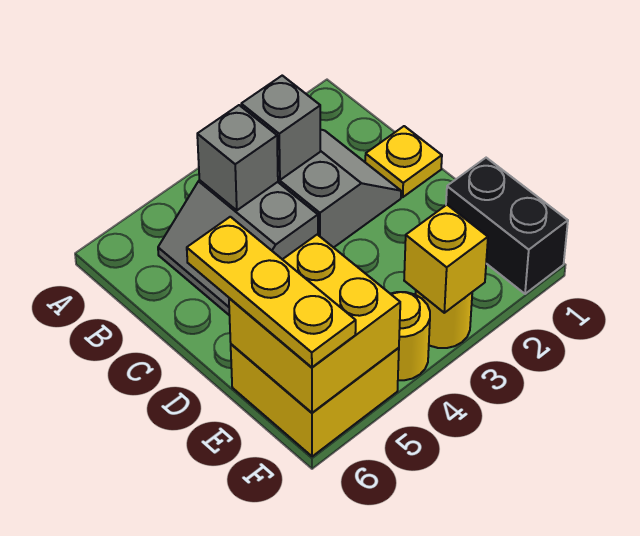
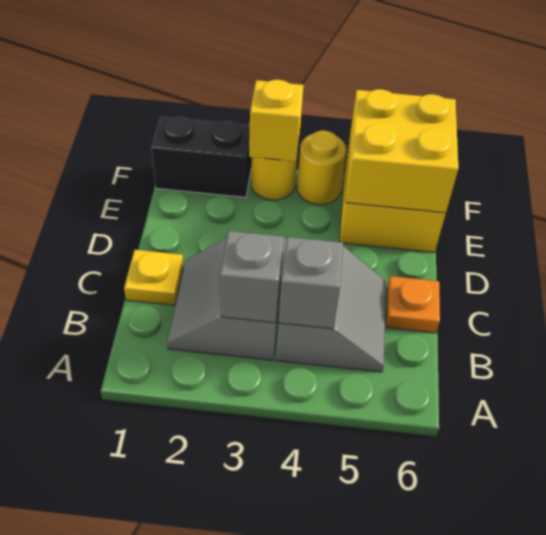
none -> orange 1x1 plate [386,276,440,333]
yellow 1x3 plate [187,217,356,367] -> none
black 1x2 brick [446,158,568,294] -> black 1x2 brick turned to [152,117,252,197]

